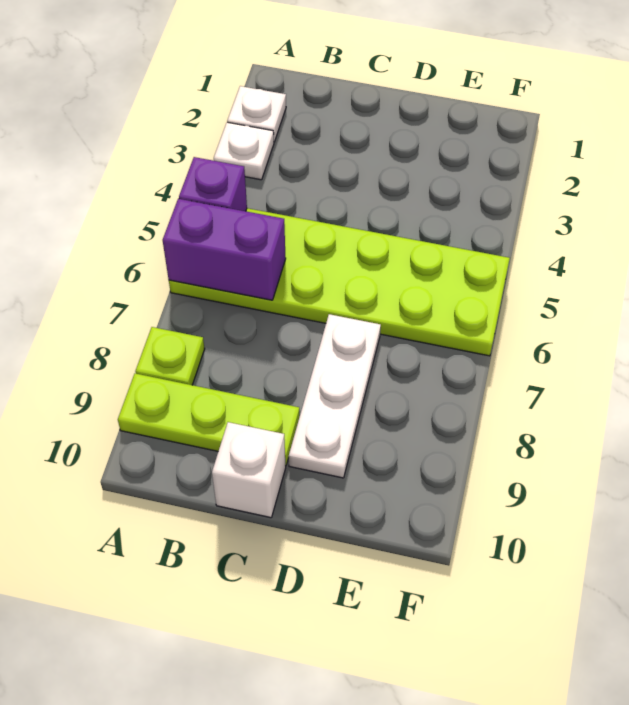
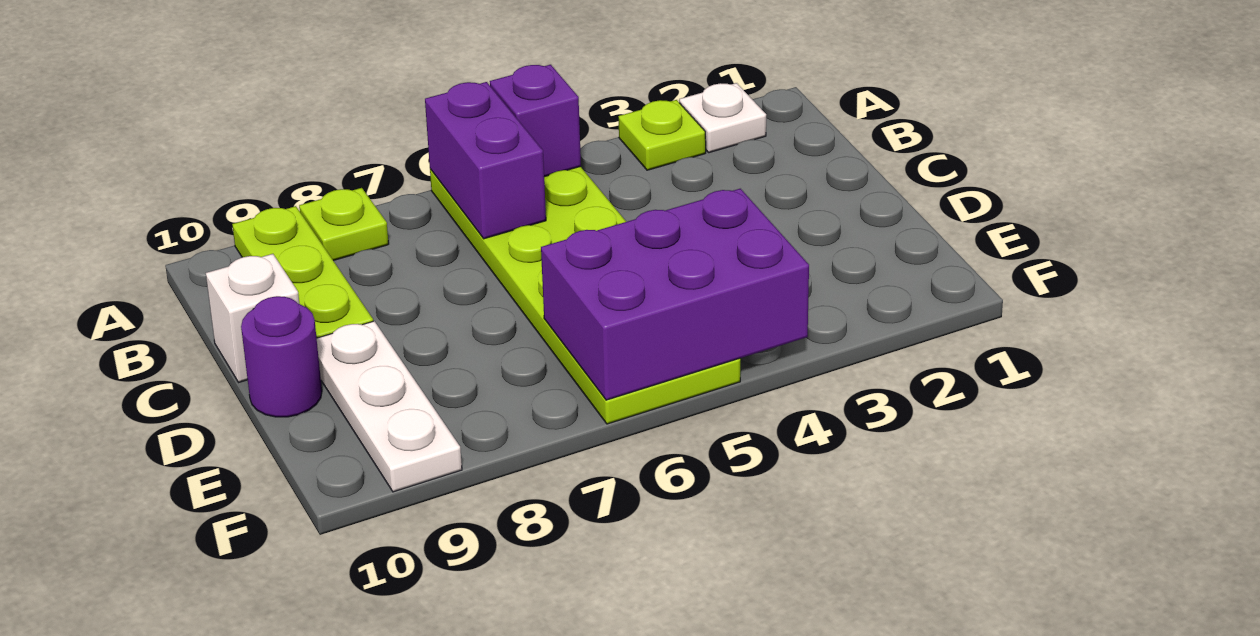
white 1x1 plate [214,122,274,180] -> lime 1x1 plate [618,100,706,170]
white 1x3 plate [289,314,381,478] -> white 1x3 plate turned to [317,321,462,492]
none -> purple 1x1 round brick [241,296,322,417]
none -> purple 2x3 brick [541,189,809,400]

